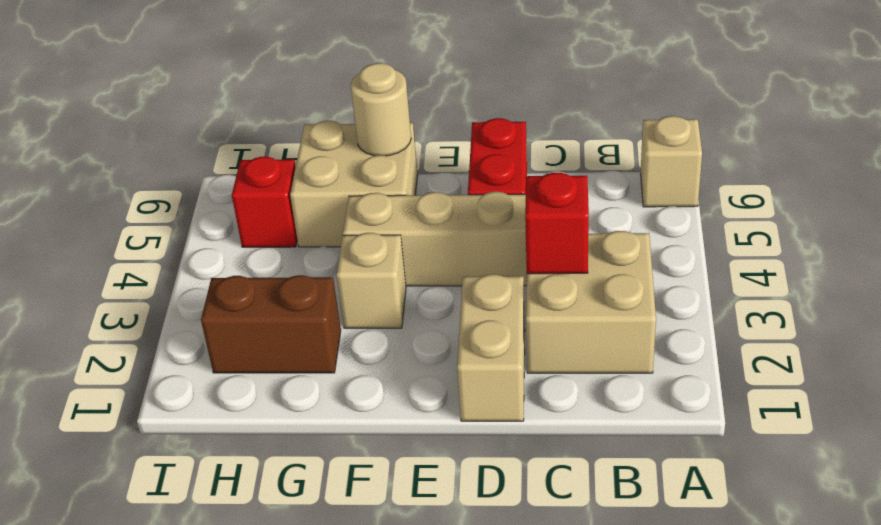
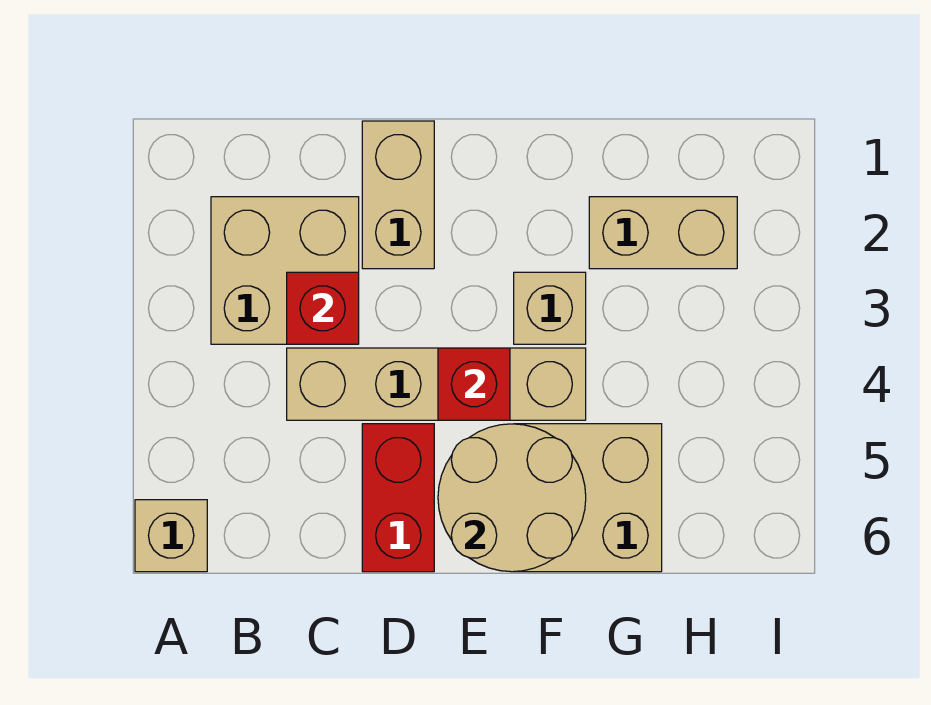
tan 1x1 round brick [351,63,411,156] -> tan 2x2 round brick [438,424,586,572]
brown 1x2 brick [201,275,341,373] -> tan 1x2 brick [589,197,737,269]
red 1x1 brick [232,157,297,247] -> red 1x1 brick moved to [438,348,510,420]

